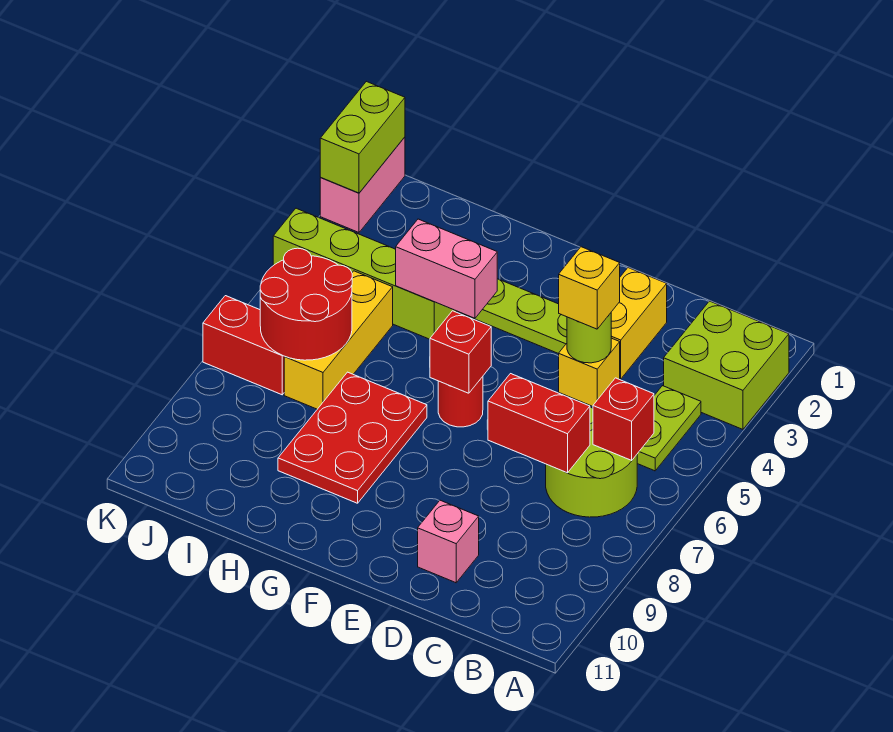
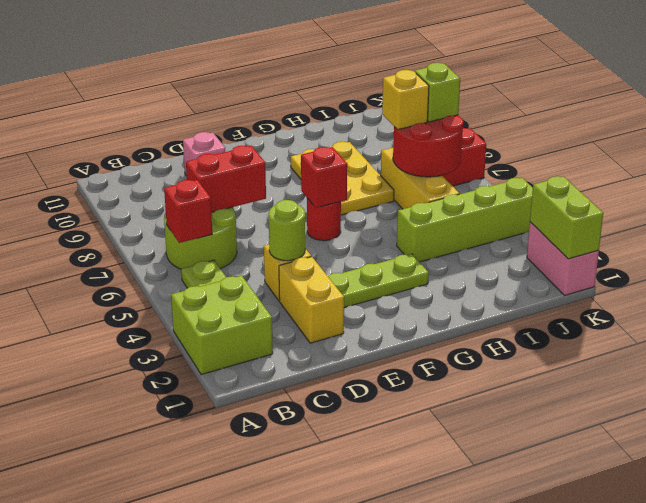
yellow 1x1 brick [559,247,620,329] -> yellow 1x1 brick moved to [382,70,429,130]
pink 1x2 brick [395,219,497,318] -> none
red 2x3 plate [278,372,427,503] -> yellow 2x3 plate [291,142,394,215]
none -> lime 1x1 brick [415,63,460,122]

